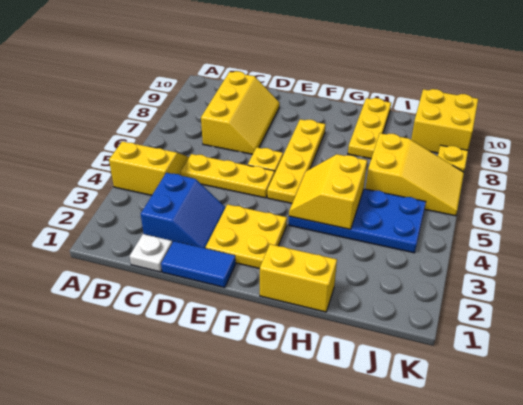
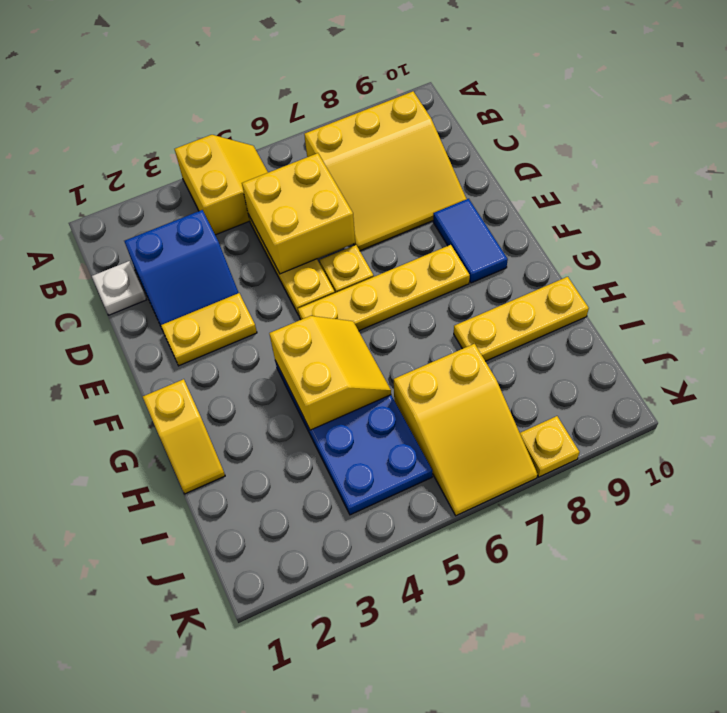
yellow 2x3 slope [201,71,280,154] -> yellow 3x3 slope [304,91,466,251]
blue 1x2 tile [161,241,236,288] -> blue 1x2 tile moved to [433,199,508,283]
yellow 2x2 plate [205,204,287,269] -> yellow 1x2 plate [161,293,257,366]
yellow 1x2 brick [260,244,337,312] -> yellow 1x2 slope [143,379,225,494]
yellow 2x2 slope [289,154,367,229] -> yellow 2x2 slope turned to [269,316,391,430]
yellow 2x2 brick [411,89,478,153] -> yellow 2x2 brick moved to [242,153,355,274]

